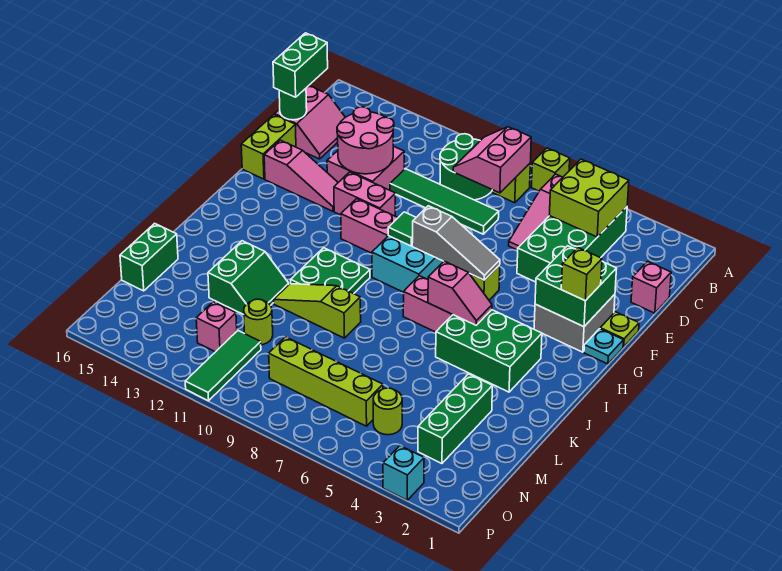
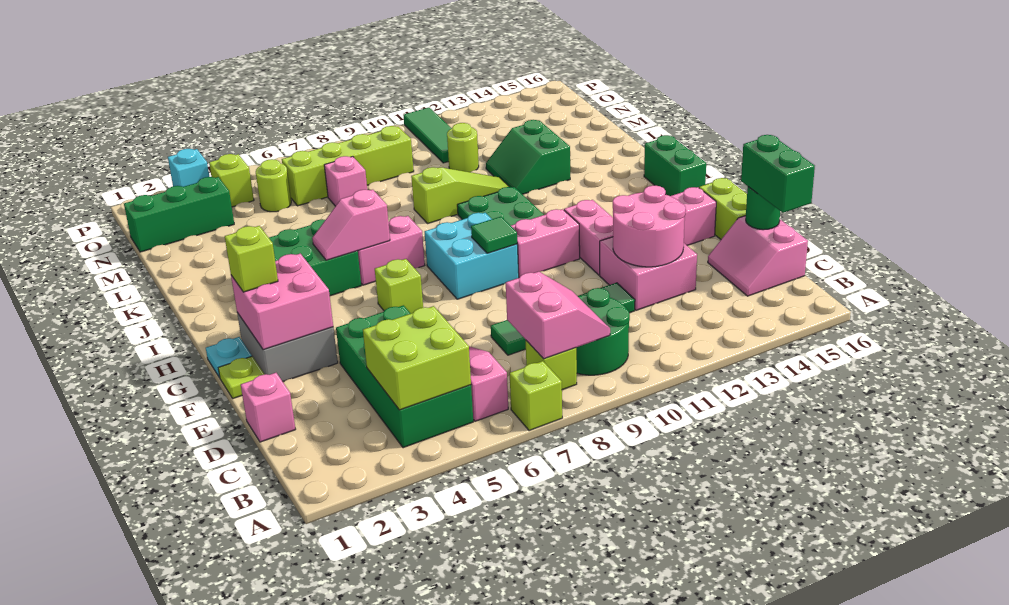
green 2x2 brick [535,246,617,327] -> pink 2x2 brick [231,254,333,350]
pink 1x2 brick [334,172,396,216] -> pink 1x2 brick turned to [564,200,613,275]
grey 1x3 slope [412,206,500,280] -> none
green 1x3 brick [418,374,492,463] -> green 1x3 brick turned to [124,177,234,252]
green 1x2 brick [120,223,178,291] -> green 1x2 brick moved to [644,135,706,196]
pink 1x1 brick [196,302,237,352] -> pink 1x1 brick moved to [324,156,367,206]
none -> lime 1x1 brick [209,154,254,207]

